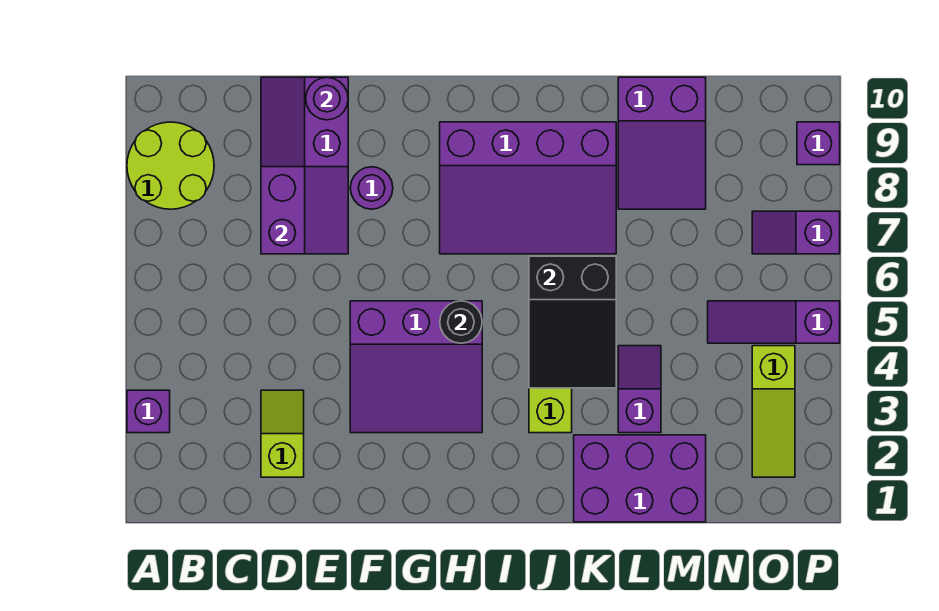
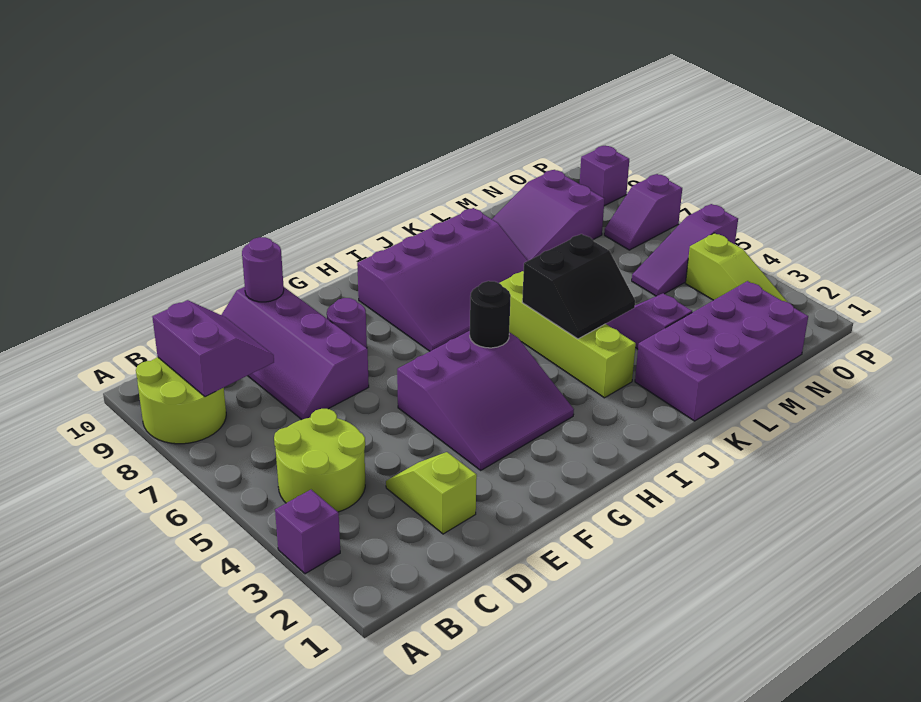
none -> lime 2x2 round brick [274,409,365,512]
purple 2x2 slope [261,167,348,254] -> purple 2x2 slope moved to [152,300,274,397]
black 2x3 slope [529,256,616,388] -> black 2x2 slope [522,234,635,339]
purple 2x3 brick [574,435,706,522] -> purple 2x4 brick [635,281,808,421]
purple 2x3 slope [618,77,706,209] -> purple 2x3 slope turned to [492,170,605,261]

